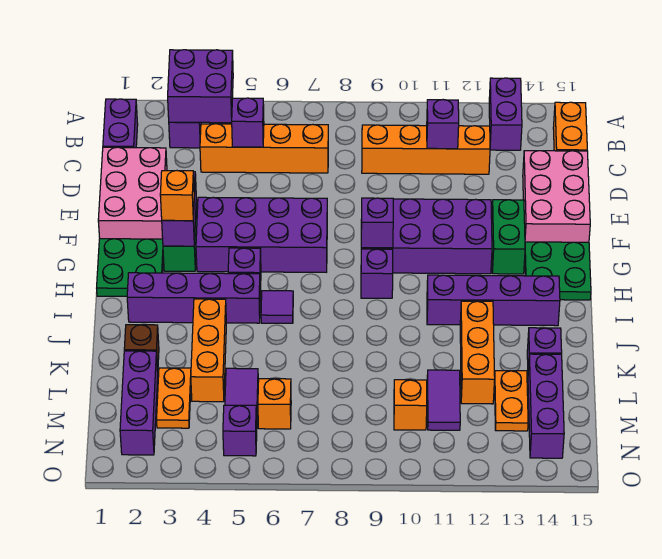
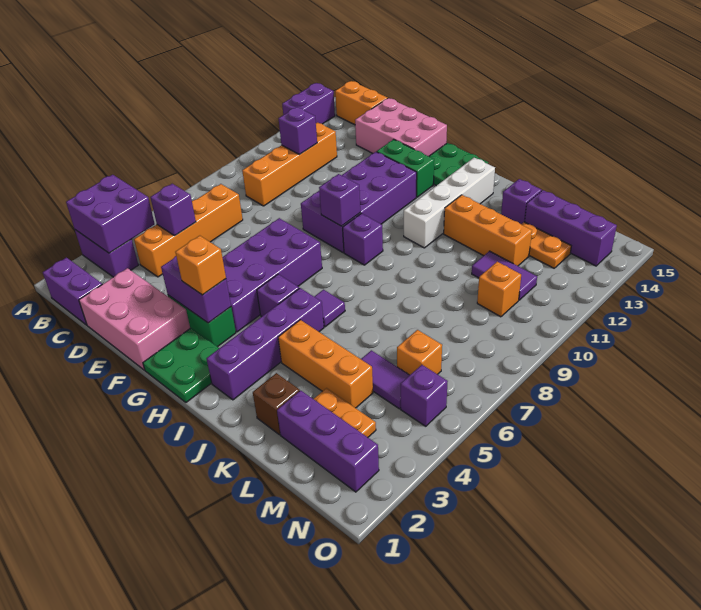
purple 1x2 brick [489,78,522,150] -> purple 1x2 brick turned to [282,83,335,124]
purple 1x4 brick [427,275,560,326] -> white 1x4 brick [404,158,495,248]

